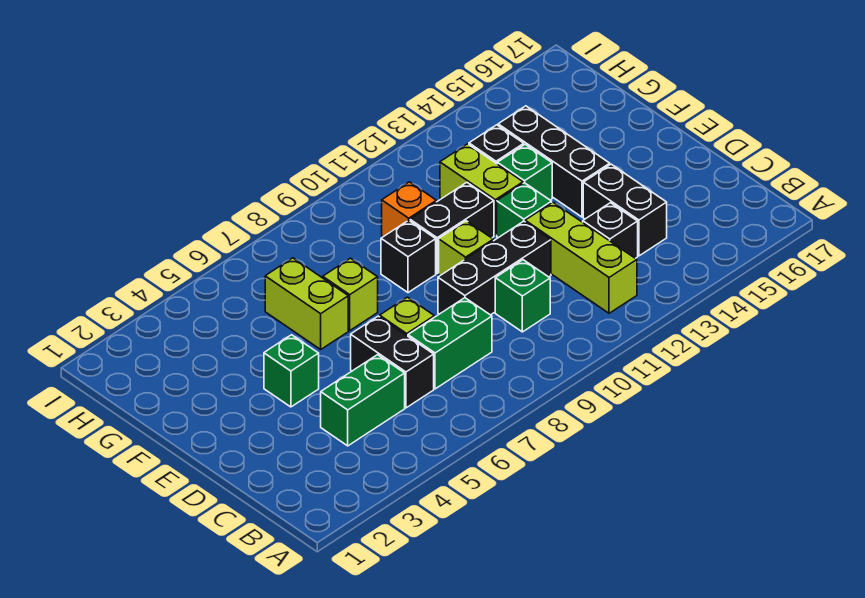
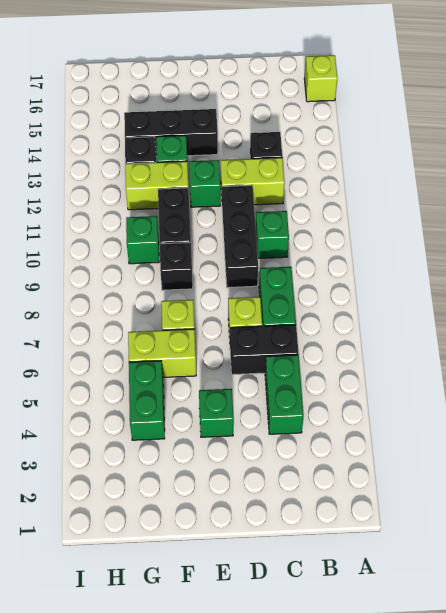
lime 1x3 brick [525,202,637,313] -> lime 1x2 brick [221,158,285,205]
black 1x2 brick [583,164,667,256] -> none
lime 1x1 brick [439,221,493,275] -> lime 1x1 brick moved to [304,55,337,102]
none -> green 1x2 brick [129,361,165,440]
orange 1x1 brick [382,182,436,237] -> green 1x1 brick [126,216,159,264]

